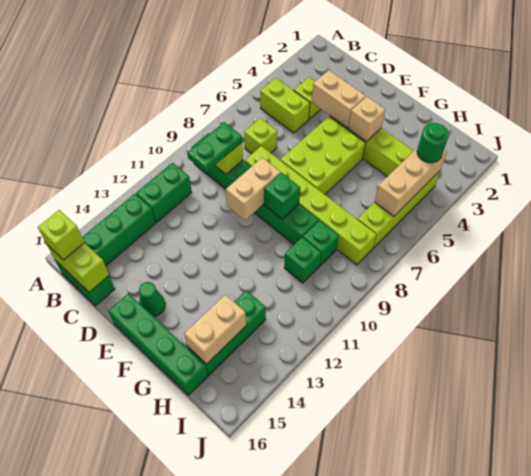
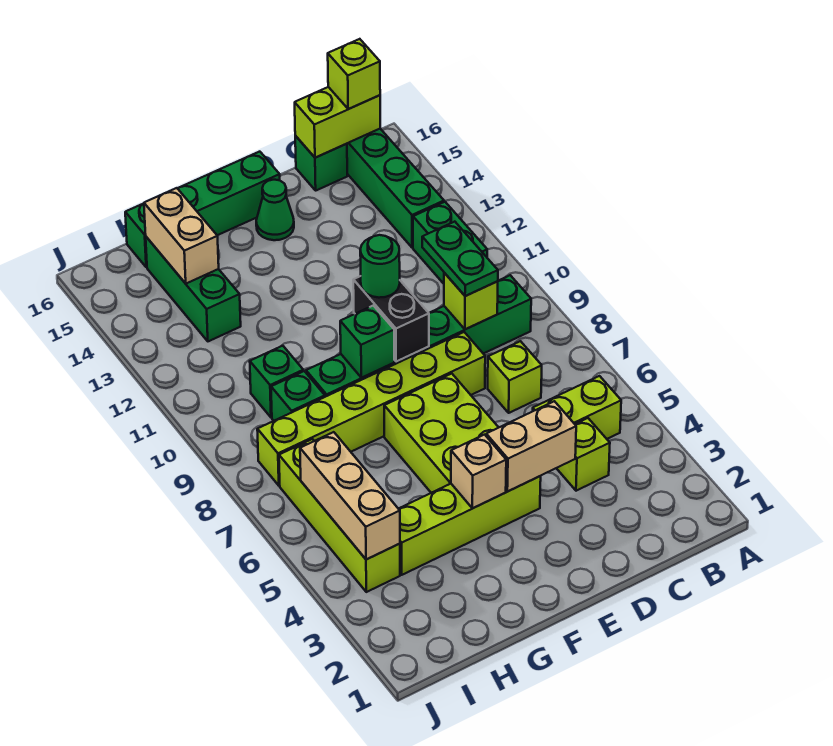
tan 1x2 brick [226,158,281,220] -> black 1x2 brick [353,276,429,362]
green 1x1 round brick [417,123,449,163] -> green 1x1 round brick moved to [360,235,400,298]

